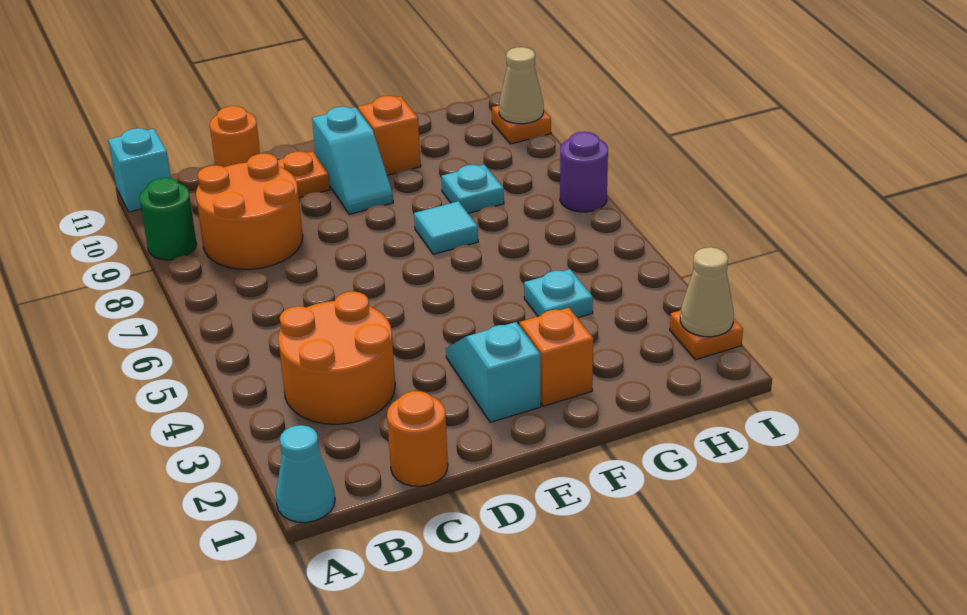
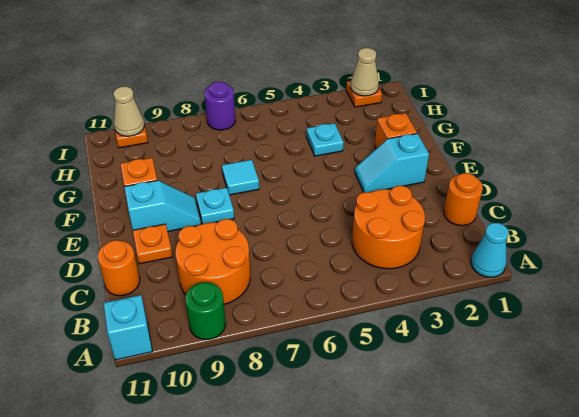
cyan 1x1 plate [441,165,504,213] -> cyan 1x1 plate moved to [196,188,234,224]

